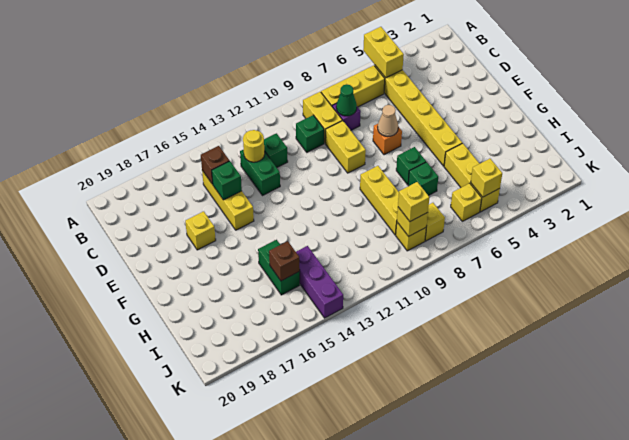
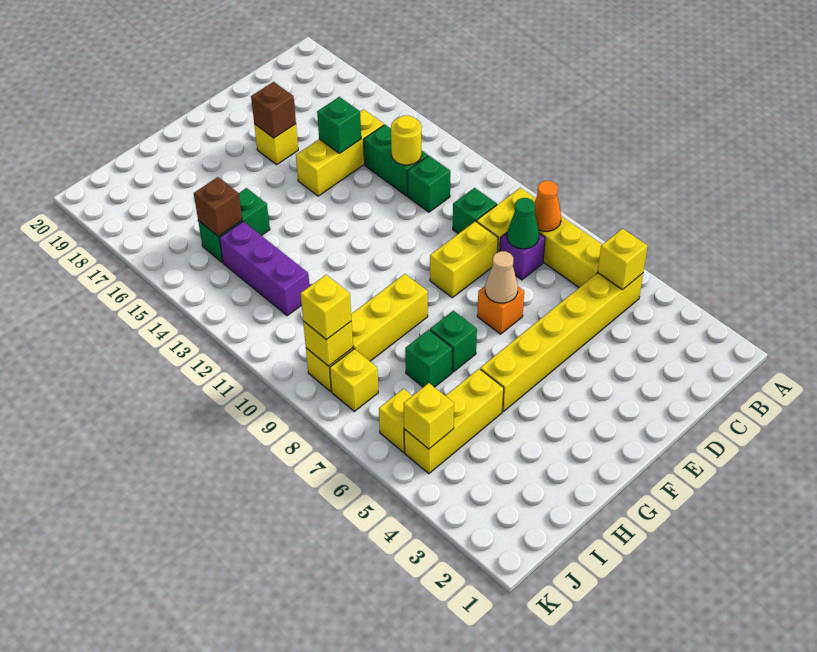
yellow 1x2 brick [363,27,404,78] -> yellow 1x1 brick [598,229,648,290]
none -> orange 1x1 cone [534,181,561,231]
green 1x2 brick [240,150,280,196] -> green 1x2 brick turned to [363,125,428,196]
brown 1x1 brick [201,146,230,184] -> brown 1x1 brick moved to [251,82,296,138]
purple 1x3 brick [296,246,343,318] -> purple 1x3 brick turned to [219,221,310,316]

